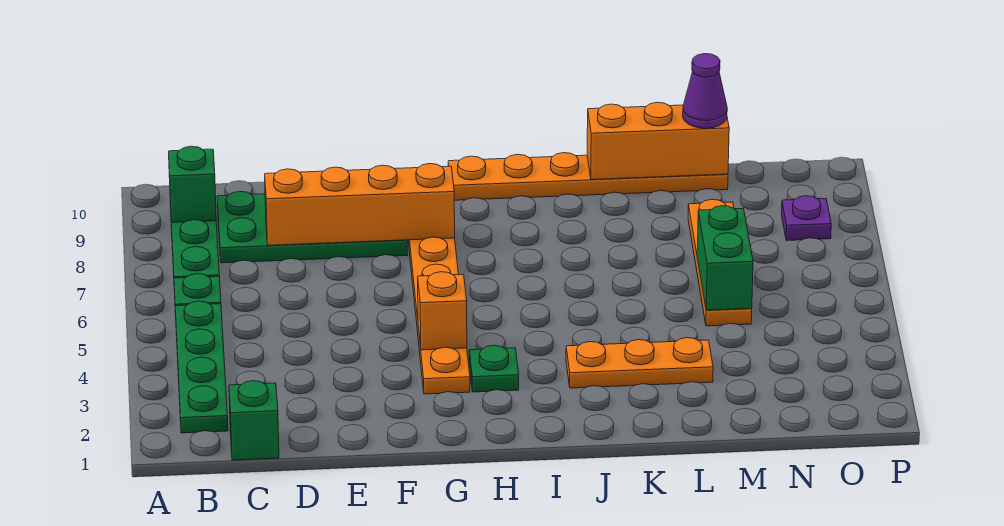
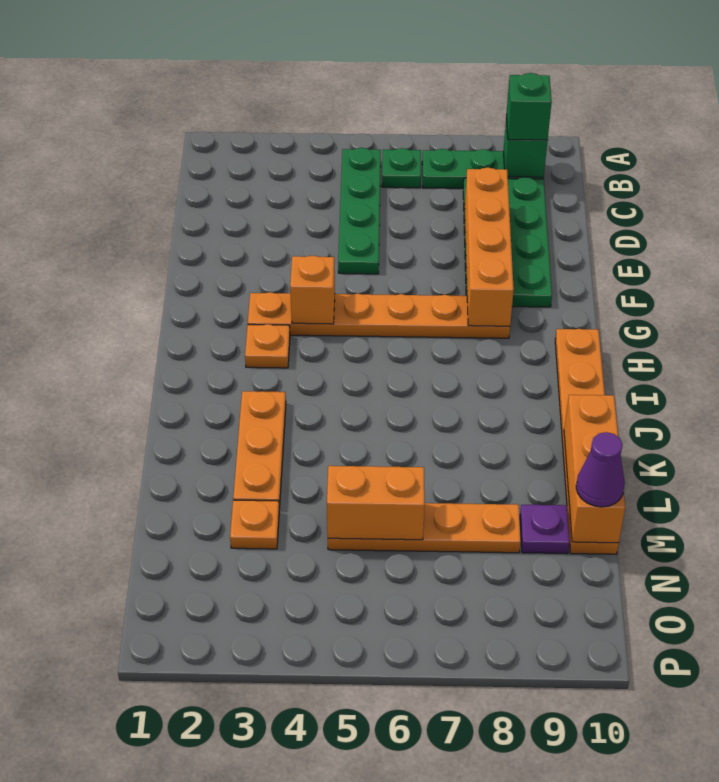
green 1x4 plate [175,301,228,433] -> green 1x4 plate turned to [338,148,381,274]
green 1x1 brick [229,381,279,460] -> green 1x1 brick moved to [506,73,552,140]
green 1x1 plate [469,345,519,392] -> orange 1x1 plate [245,324,290,368]
none -> orange 1x1 plate [230,500,279,549]
green 1x2 brick [697,206,753,310] -> orange 1x2 brick [327,466,425,540]
purple 1x1 plate [781,196,831,241] -> purple 1x1 plate moved to [520,505,570,554]

